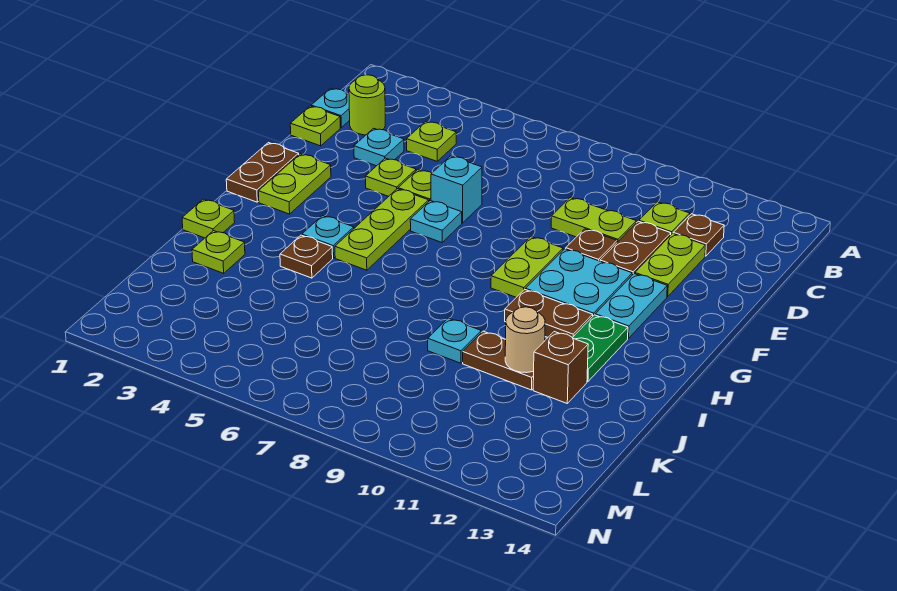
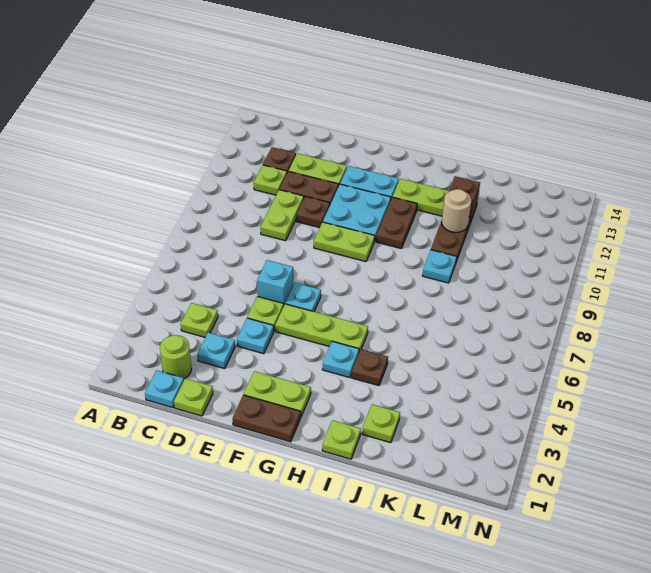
lime 1x1 plate [366,158,416,196] -> cyan 1x1 plate [237,318,274,354]
green 1x2 plate [573,315,628,381] -> lime 1x2 plate [393,179,449,216]

